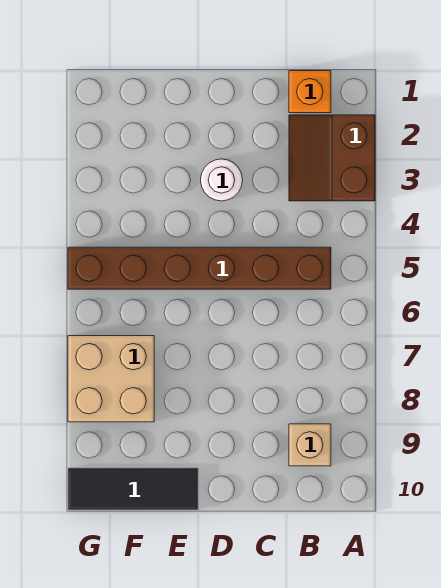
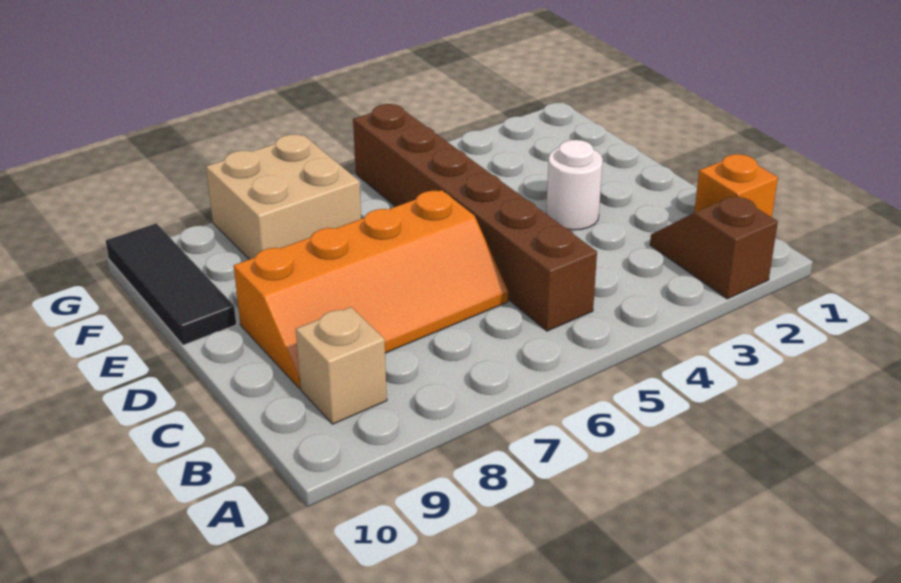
brown 2x2 slope [289,115,375,201] -> brown 1x2 slope [650,195,778,299]
none -> orange 2x4 slope [234,190,508,389]

